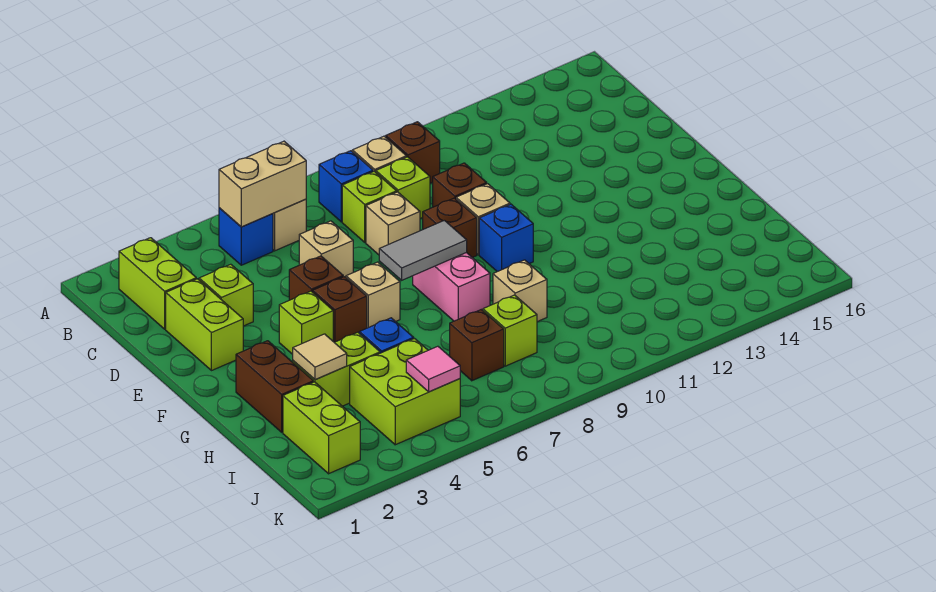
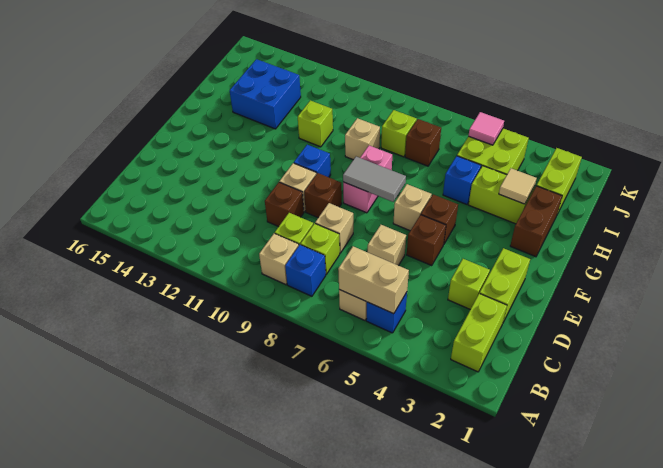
brown 1x1 brick [386,122,440,183] -> none
lime 1x1 brick [279,291,333,354] -> lime 1x1 brick moved to [298,100,333,147]
none -> blue 2x2 brick [230,59,301,129]

